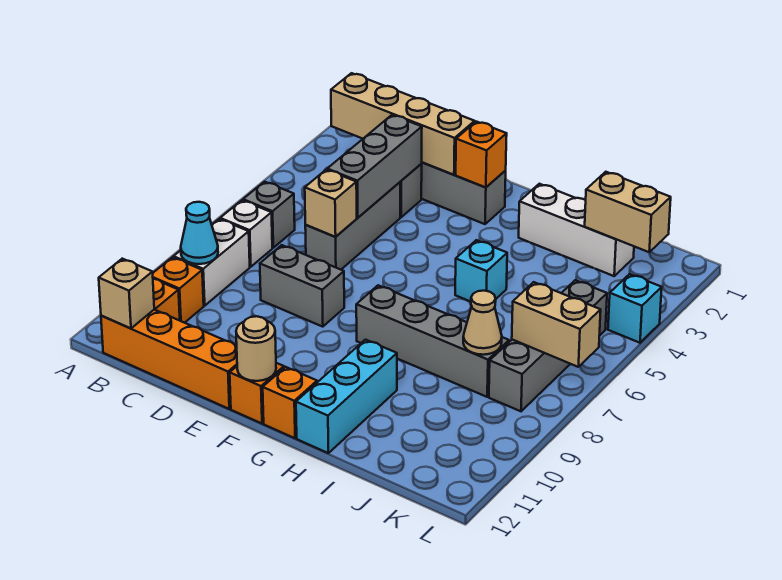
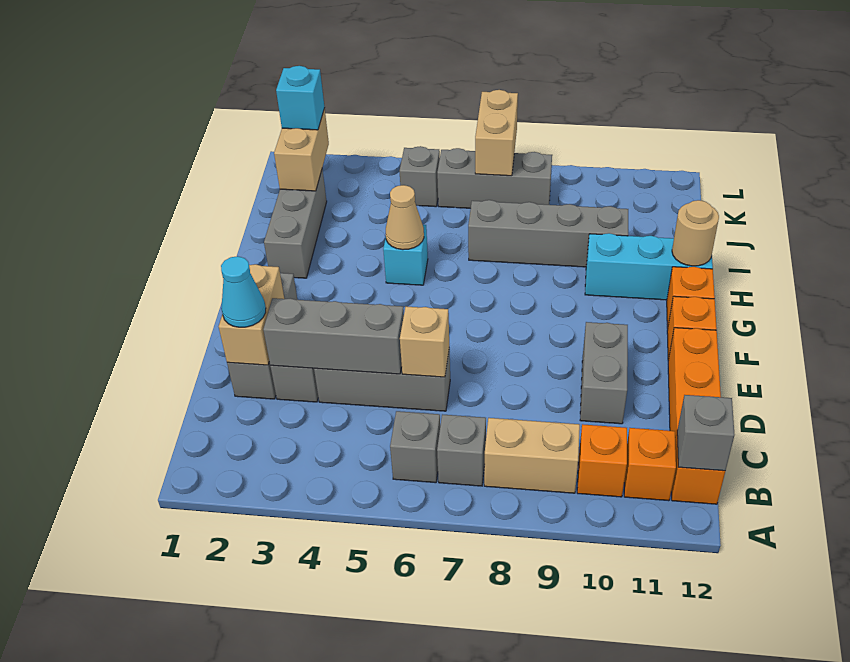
tan 1x4 brick [331,73,475,175] -> tan 1x2 brick [219,264,284,365]
white 1x1 brick [220,200,272,267] -> grey 1x1 brick [437,414,486,486]
white 1x2 brick [174,219,250,306] -> tan 1x2 brick [484,418,580,493]
cyan 1x1 cone [181,202,218,264] -> cyan 1x1 cone moved to [221,256,266,327]
tan 1x1 brick [99,259,154,328] -> grey 1x1 brick [677,395,735,471]
grey 1x2 brick [260,245,344,327] -> grey 1x2 brick moved to [580,322,628,424]
orange 1x1 brick [456,122,507,188] -> none
tan 1x1 round brick [236,316,276,381] -> tan 1x1 round brick moved to [672,200,719,266]
grey 1x4 brick [356,285,509,397] -> grey 1x4 brick turned to [468,200,628,267]
white 1x3 brick [519,184,634,276] -> grey 1x3 brick [264,169,327,278]
tan 1x1 cone [463,291,502,355] -> tan 1x1 cone moved to [386,185,424,250]
cyan 1x1 brick [608,274,662,343] -> cyan 1x1 brick moved to [276,66,325,130]

